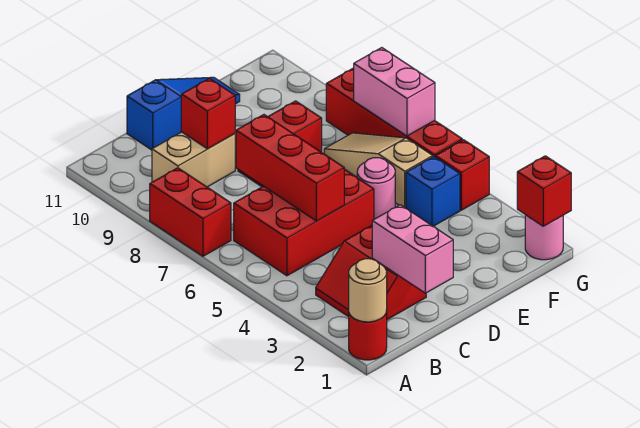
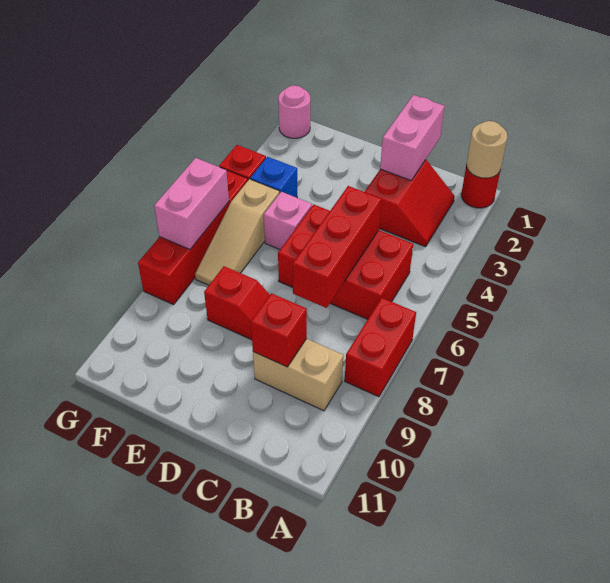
blue 1x3 slope [127,77,240,150] -> none
pink 1x1 round brick [357,158,395,219] -> pink 1x1 brick [264,192,312,249]
red 1x1 brick [517,156,571,226] -> none

